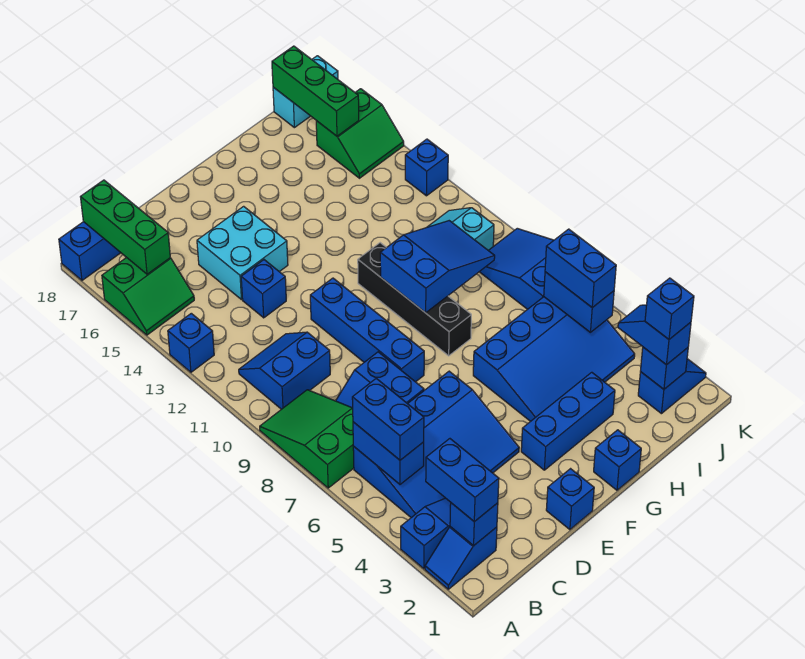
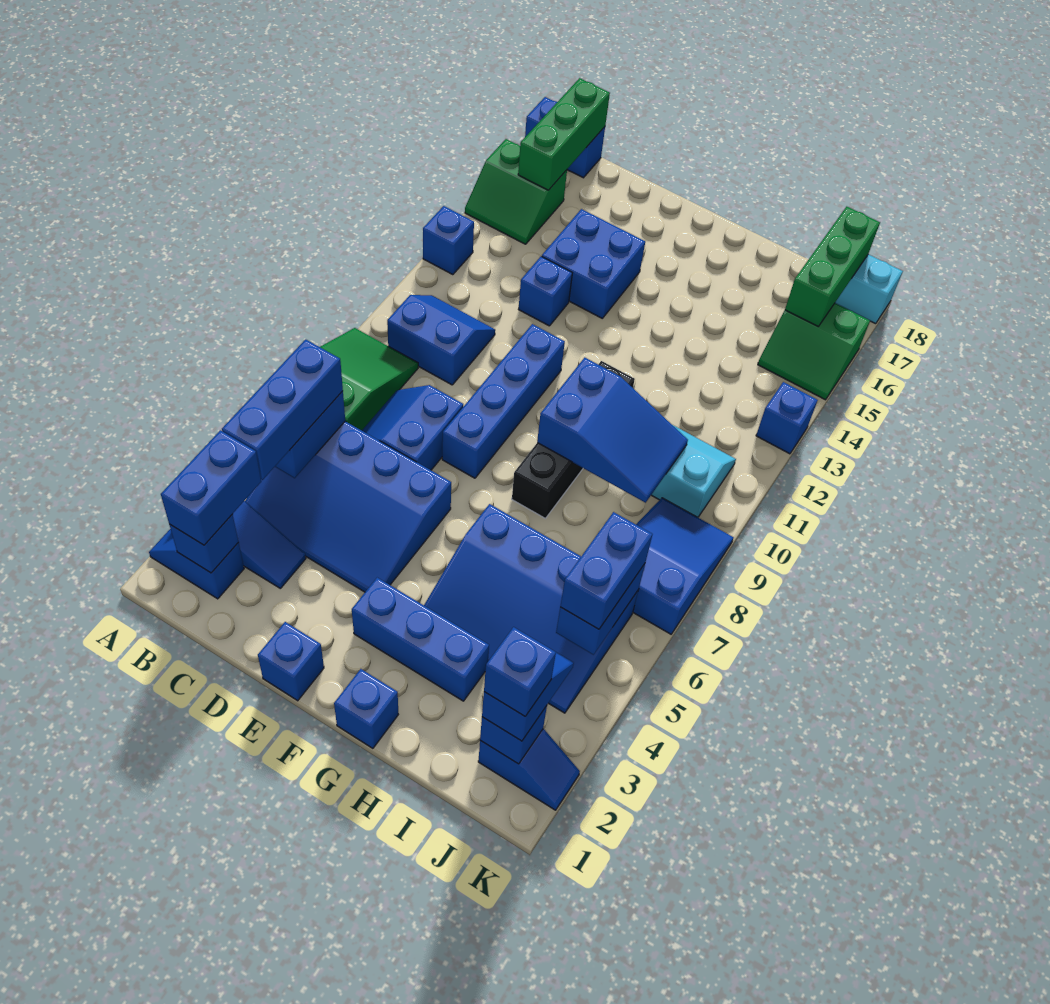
blue 1x2 brick [352,378,424,460] -> blue 1x3 brick [222,339,343,480]
cyan 2x2 brick [197,206,288,300] -> blue 2x2 brick [542,209,645,318]

